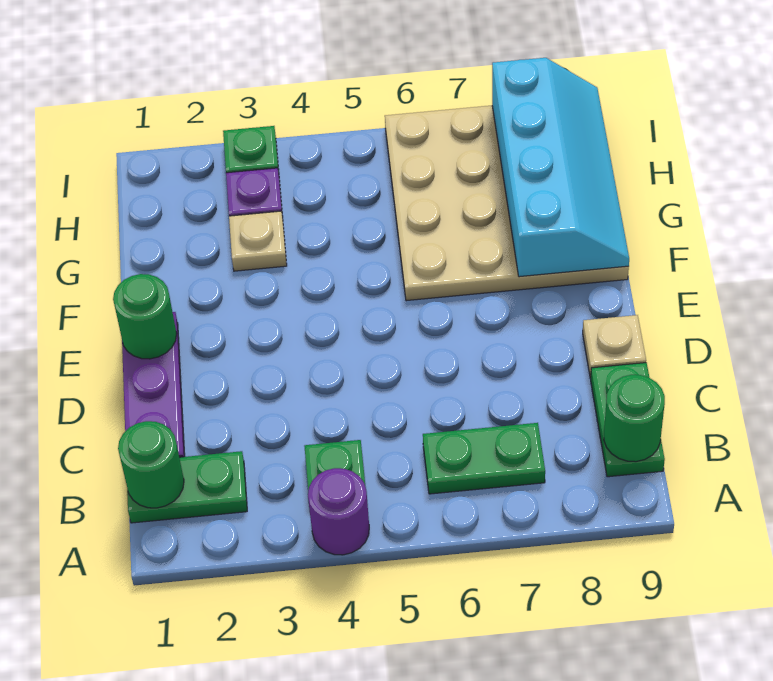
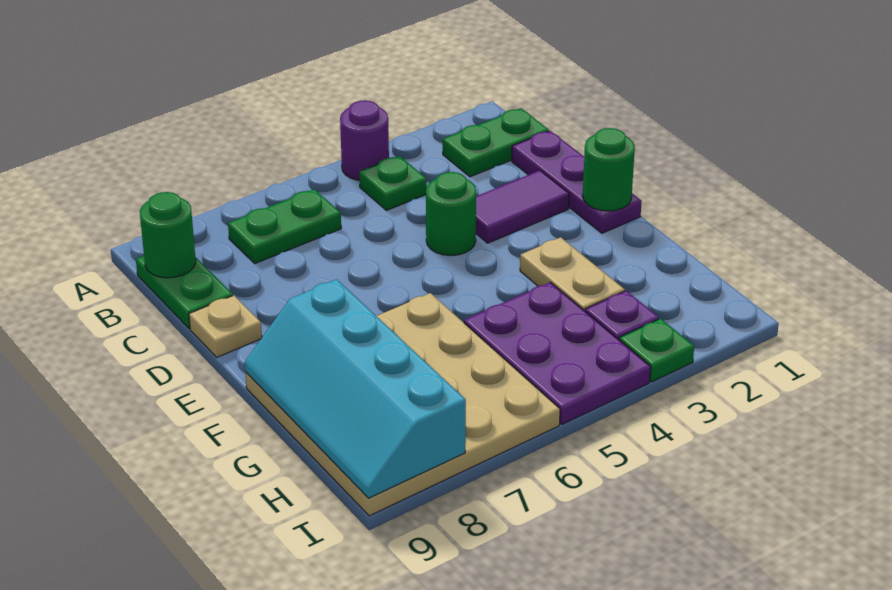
green 1x1 round brick [118,421,184,508] -> green 1x1 round brick moved to [426,172,476,256]
none -> purple 1x2 tile [476,170,569,243]
tan 1x1 plate [229,211,287,271] -> tan 1x2 plate [520,237,625,311]
none -> purple 2x3 plate [464,282,651,424]

